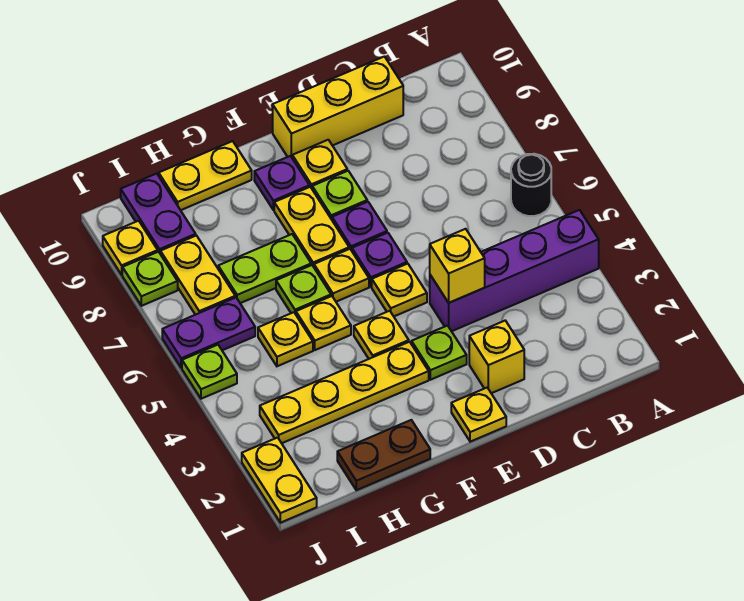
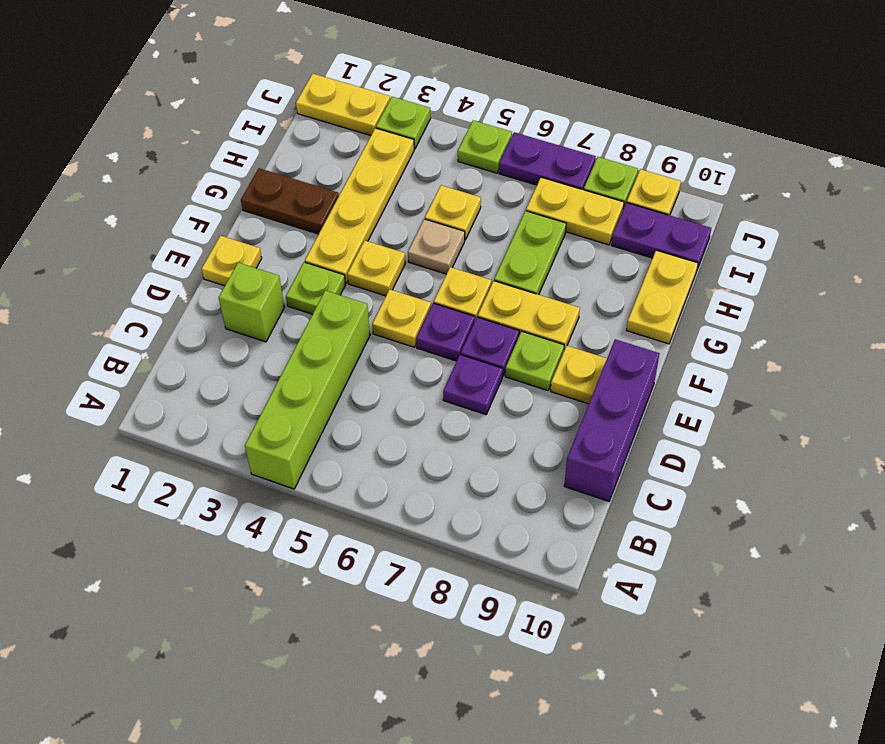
purple 1x4 brick [430,210,599,331] -> lime 1x4 brick [245,291,370,489]
black 1x1 round brick [511,154,551,216] -> none
yellow 1x3 brick [273,57,403,157] -> purple 1x3 brick [564,339,660,501]
yellow 1x1 brick [469,321,524,393] -> lime 1x1 brick [219,263,284,342]
yellow 1x1 brick [430,229,485,303] -> none
purple 1x1 plate [254,156,309,210] -> purple 1x1 plate moved to [443,355,503,415]
brown 1x2 plate [337,420,430,490] -> brown 1x2 plate turned to [241,168,339,234]
yellow 1x1 plate [296,296,351,350] -> tan 1x1 plate [408,219,465,274]
lime 1x1 plate [276,265,331,314] -> lime 1x1 plate moved to [376,97,431,149]
purple 1x2 plate [162,297,255,368] -> purple 1x2 plate turned to [499,132,596,190]

